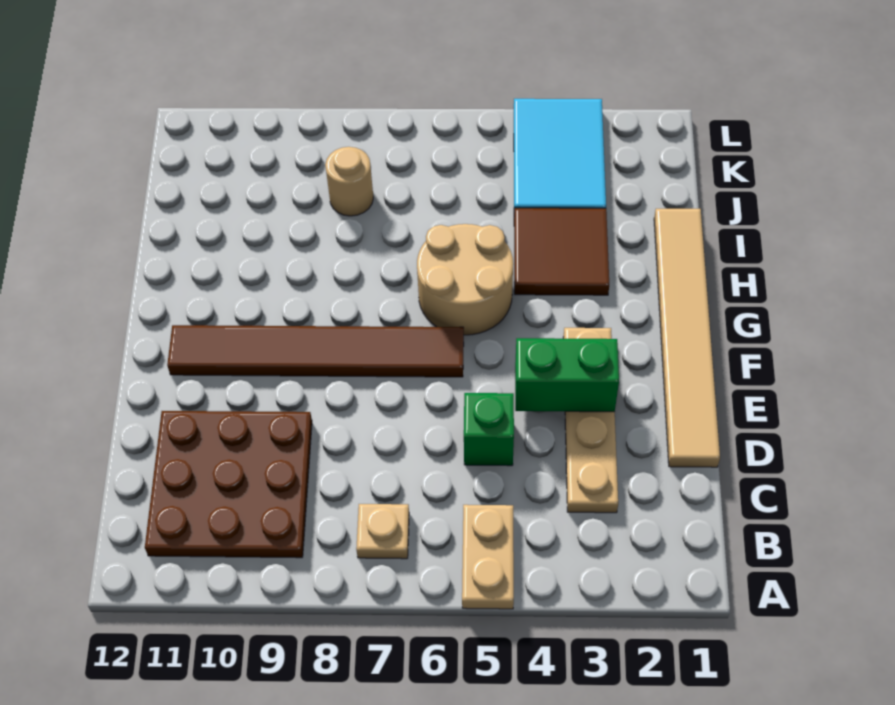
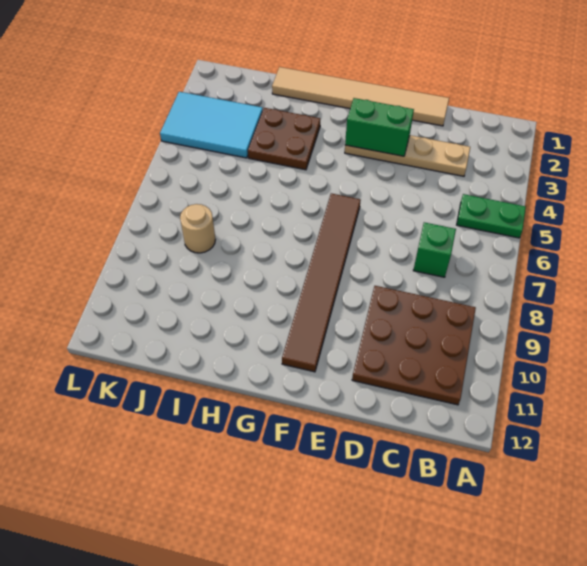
tan 1x2 plate [462,505,514,609] -> green 1x2 plate [457,194,526,238]
tan 1x1 plate [356,504,409,559] -> none
green 1x1 brick [464,393,514,466] -> green 1x1 brick moved to [413,222,456,277]
green 1x2 brick [515,338,619,412] -> green 1x2 brick turned to [345,98,414,156]
tan 2x2 round brick [417,224,513,335] -> none
brown 2x2 tile [514,208,609,295] -> brown 2x2 plate [248,108,320,170]

